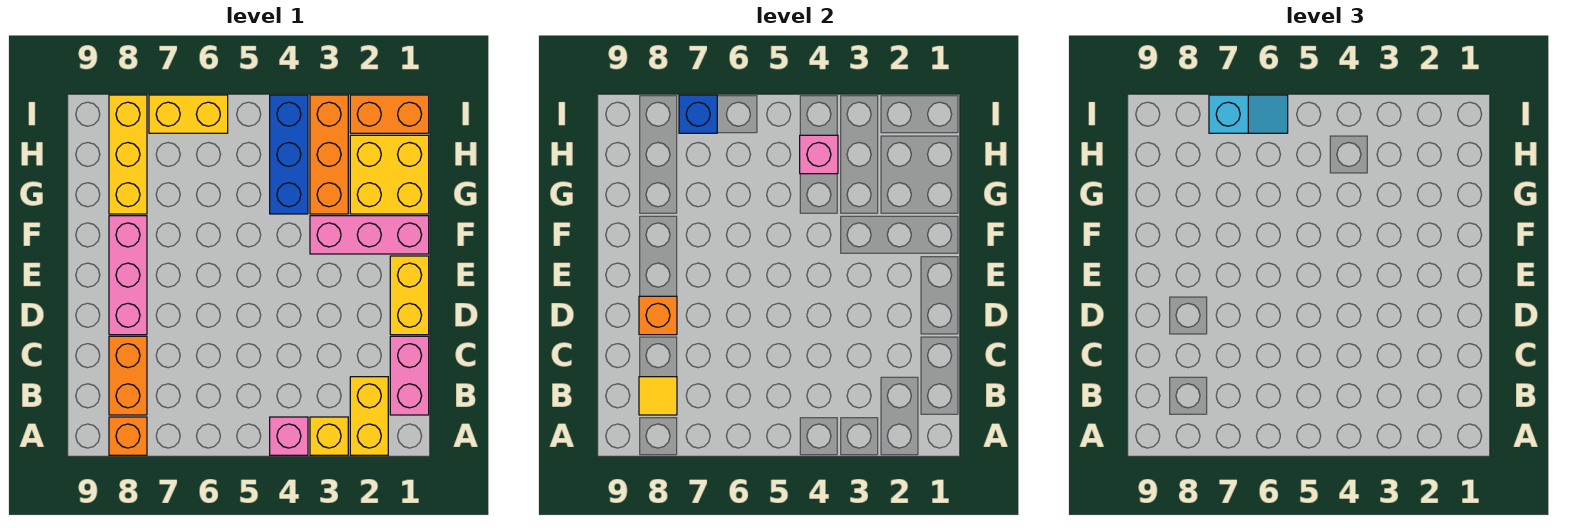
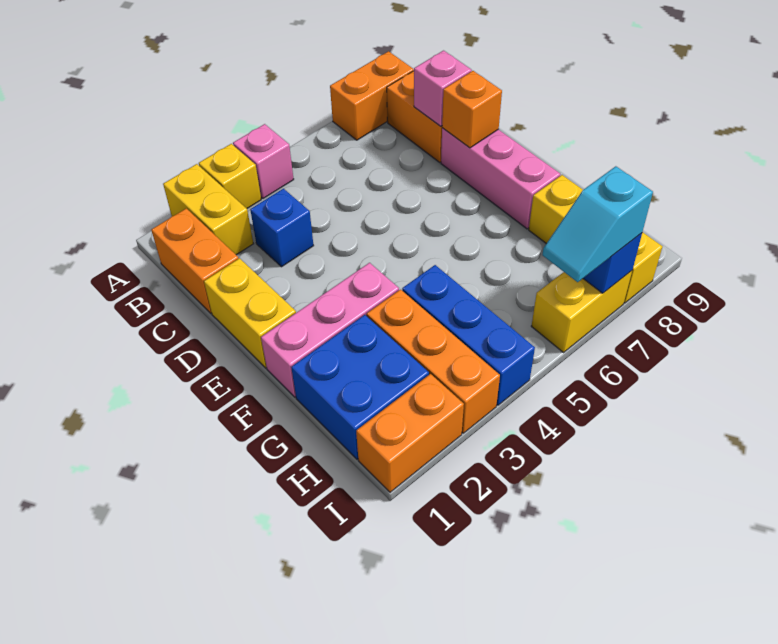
orange 1x1 brick [109,417,147,455] -> orange 1x2 brick [330,51,414,140]
pink 1x2 brick [390,336,429,415] -> orange 1x2 brick [151,208,239,313]
yellow 1x1 tile [639,377,677,415] -> none
none -> blue 1x1 brick [250,189,314,267]
yellow 2x2 brick [350,135,429,214] -> blue 2x2 brick [291,315,429,459]
pink 1x1 brick [800,135,838,174] -> pink 1x1 brick moved to [414,51,472,126]

